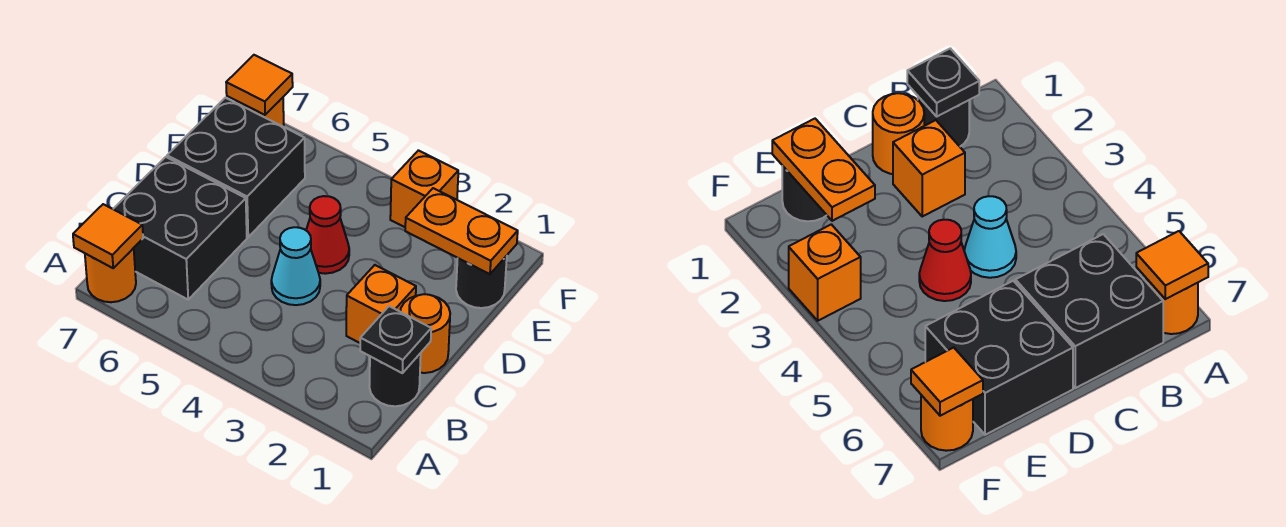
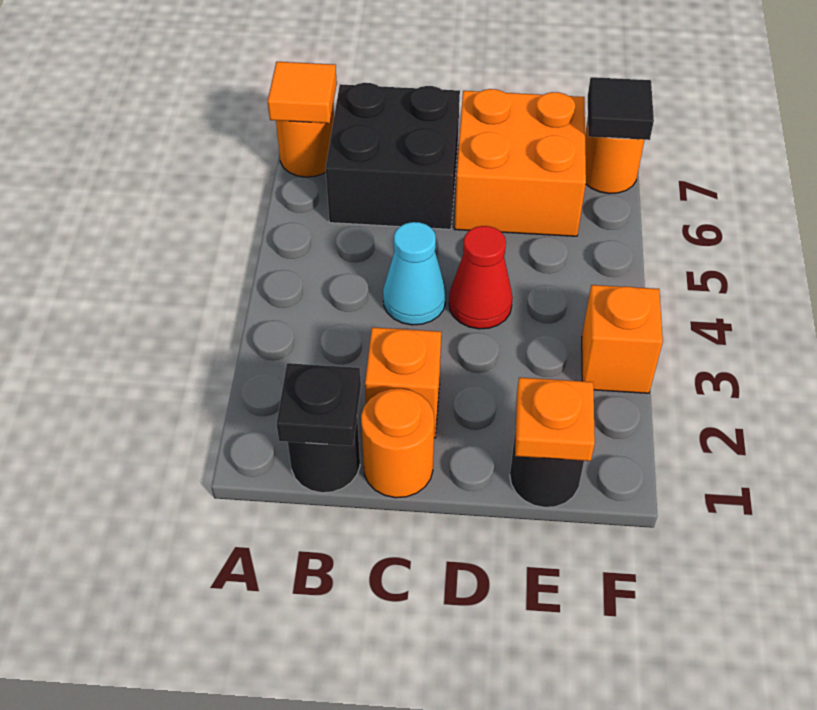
black 2x2 brick [167,98,305,237] -> orange 2x2 brick [454,89,586,236]
orange 1x2 plate [405,188,518,274] -> orange 1x1 plate [515,377,595,461]
orange 1x1 tile [226,55,293,115] -> black 1x1 tile [588,77,654,140]

